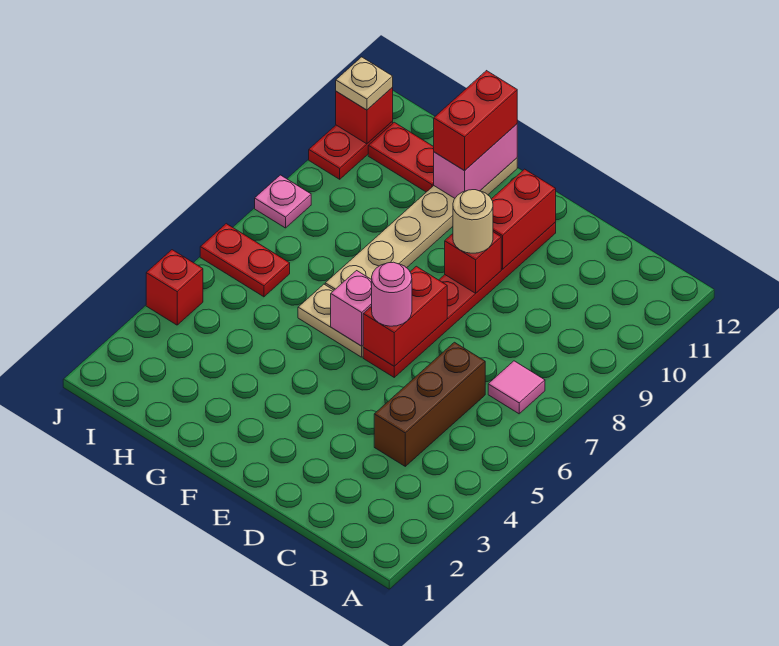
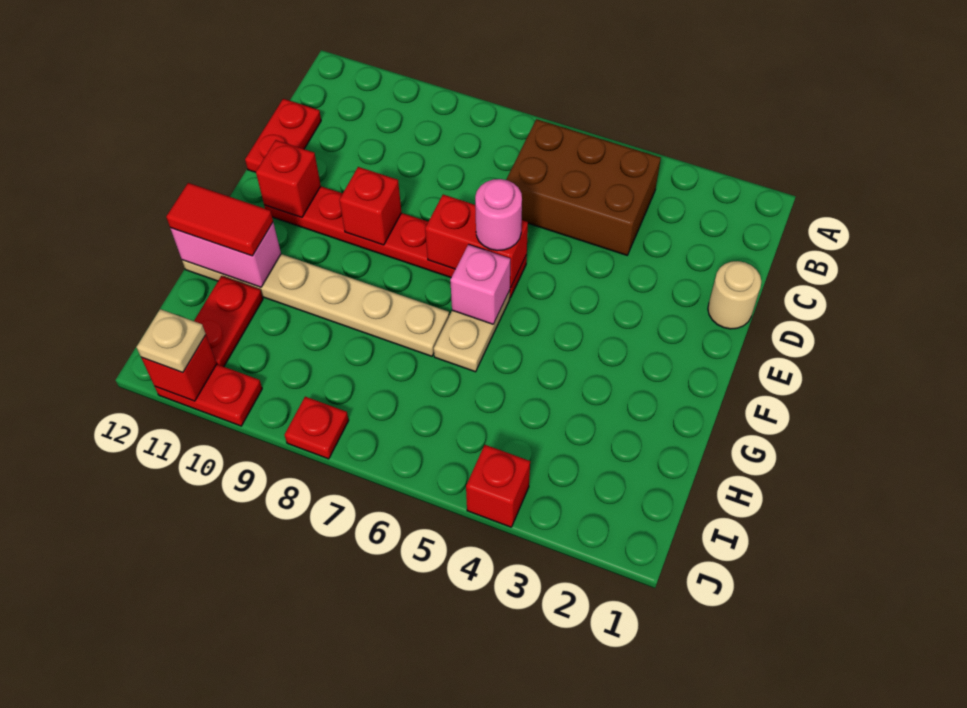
pink 1x1 tile [488,361,545,414] -> none
brown 1x3 brick [374,342,485,466] -> brown 2x3 brick [506,119,661,255]
tan 1x1 round brick [453,190,493,253] -> tan 1x1 round brick moved to [708,261,761,329]
red 1x2 brick [492,169,556,269] -> red 1x1 brick [256,140,321,217]
red 1x2 brick [434,71,517,171] -> red 1x2 tile [166,183,273,256]
red 1x2 plate [200,224,290,297] -> red 1x2 plate moved to [245,99,321,172]
pink 1x1 plate [255,175,311,228] -> red 1x1 plate [285,397,349,459]

